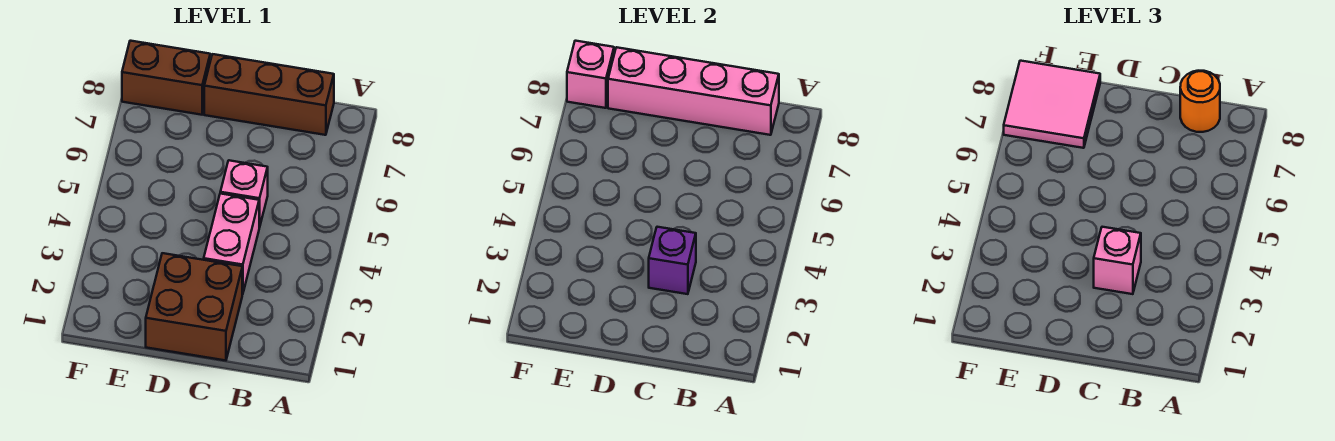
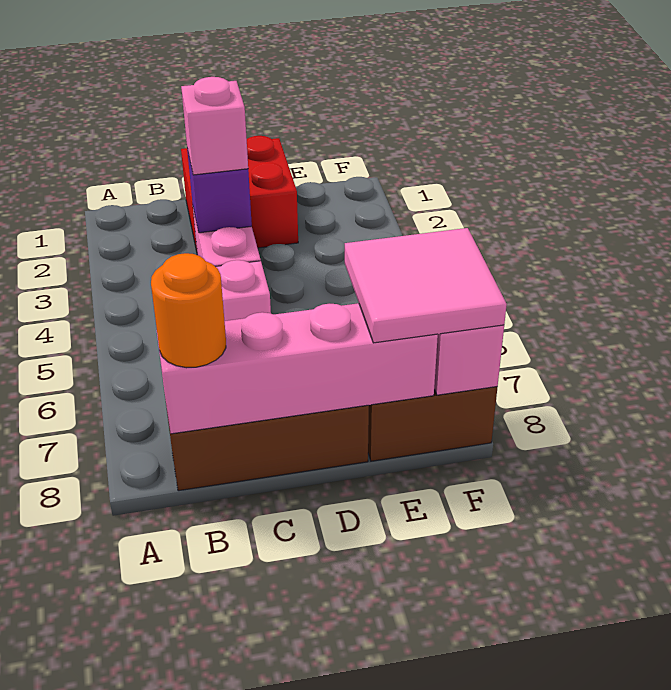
brown 2x2 brick [146,253,242,360] -> red 2x2 brick [181,136,298,251]

